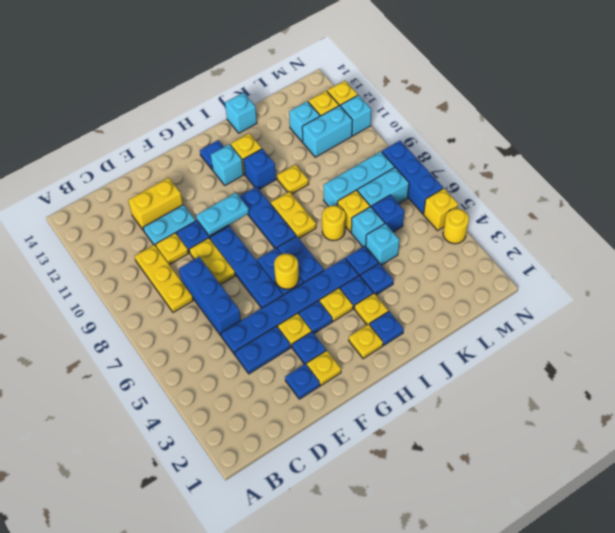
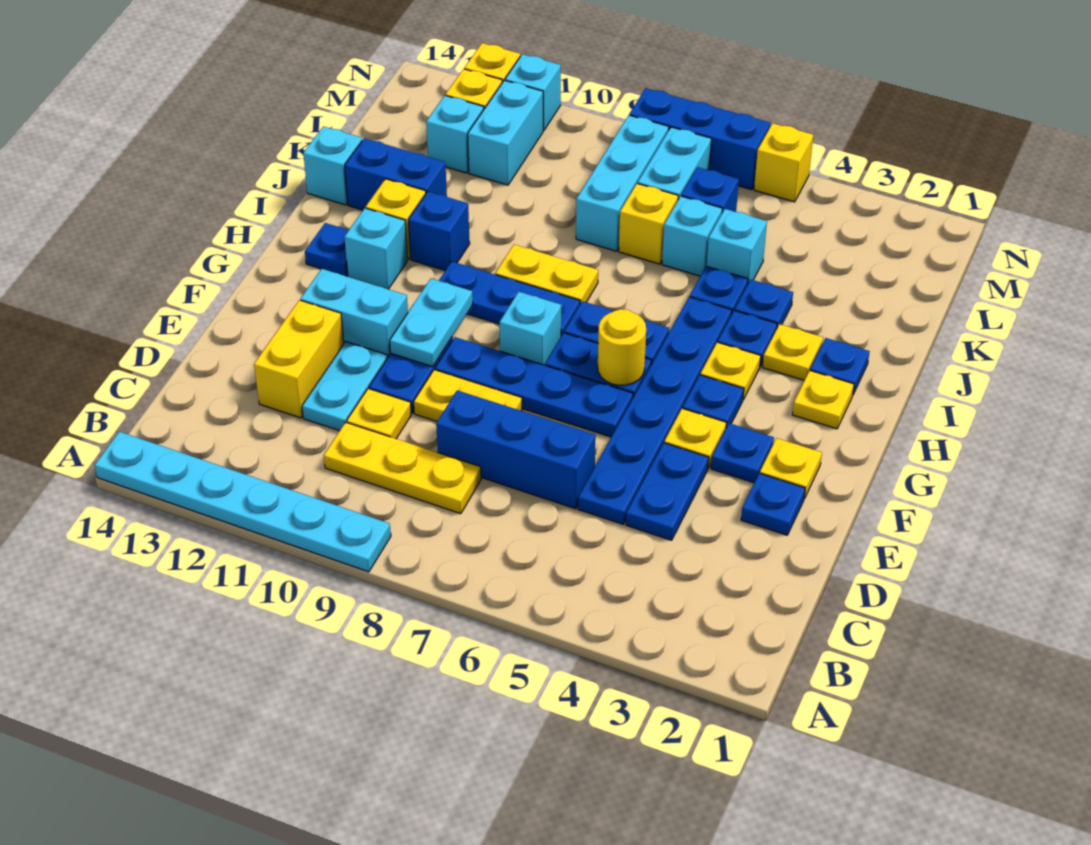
none -> cyan 1x6 plate [95,432,391,572]
none -> cyan 1x2 brick [300,269,408,357]
none -> cyan 1x1 brick [499,292,561,365]
yellow 1x1 round brick [322,205,346,241] -> none
yellow 1x1 plate [277,164,308,194] -> none
none -> blue 1x2 brick [345,138,447,210]
yellow 1x1 round brick [443,208,469,244] -> none

